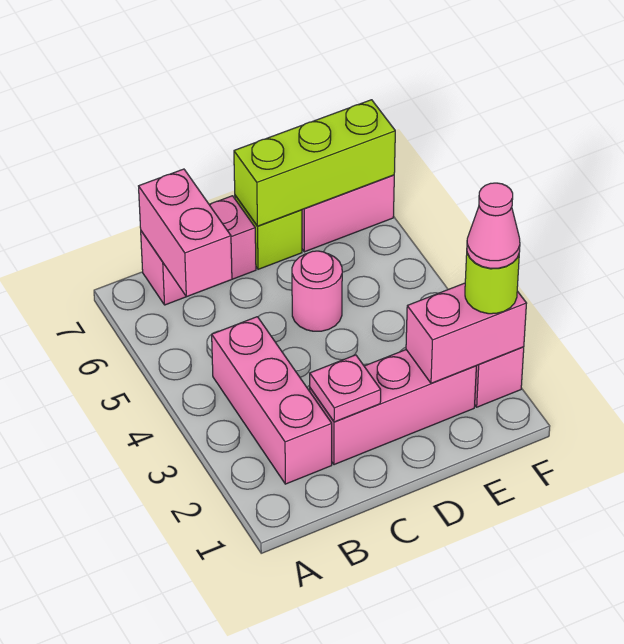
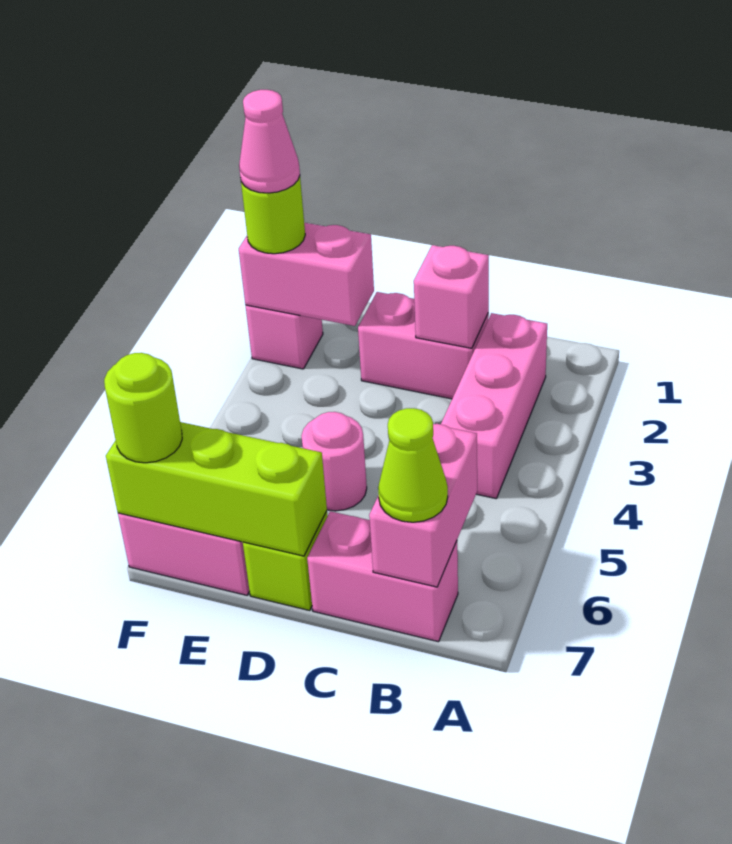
none -> lime 1x1 cone [378,408,448,522]
pink 1x3 brick [310,350,476,465] -> pink 1x2 brick [358,292,489,399]
pink 1x1 plate [310,355,381,422] -> pink 1x1 brick [414,245,489,348]
none -> lime 1x1 round brick [104,353,182,463]

